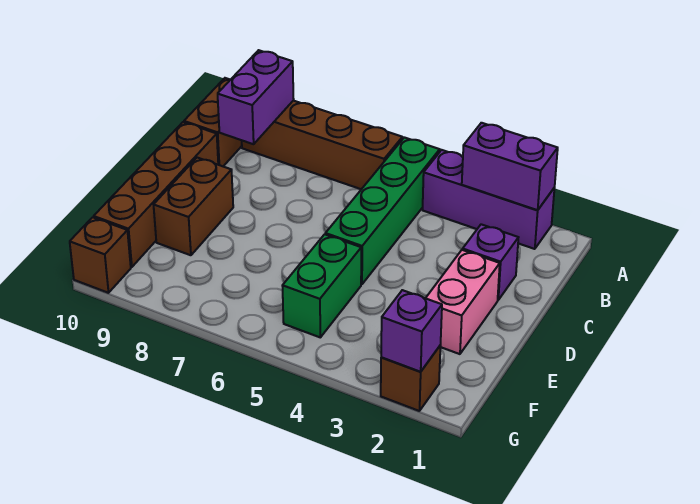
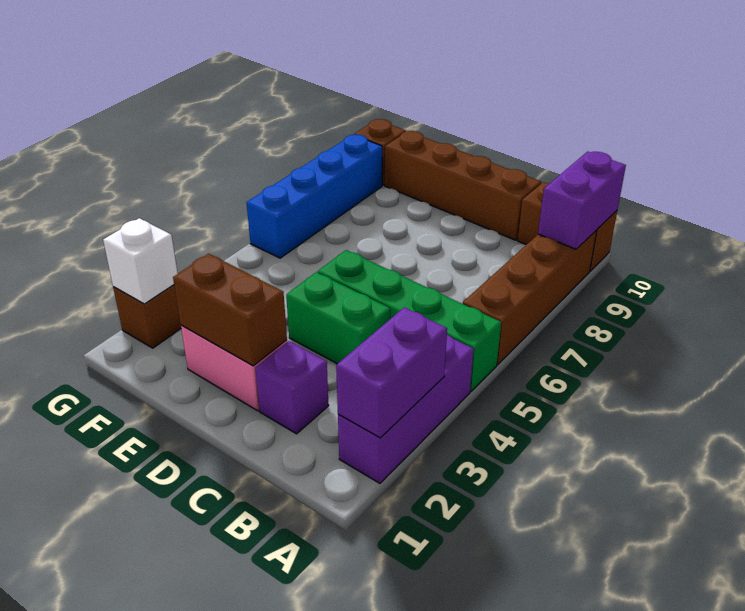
purple 1x2 brick [218,50,294,144] -> purple 1x2 brick turned to [538,152,626,249]
brown 1x2 brick [154,158,233,255] -> brown 1x2 brick moved to [173,254,287,366]
green 1x2 brick [282,234,361,337] -> green 1x2 brick moved to [286,272,390,364]
purple 1x1 brick [381,290,442,372] -> white 1x1 brick [103,218,178,304]
none -> blue 1x4 brick [247,135,382,258]

